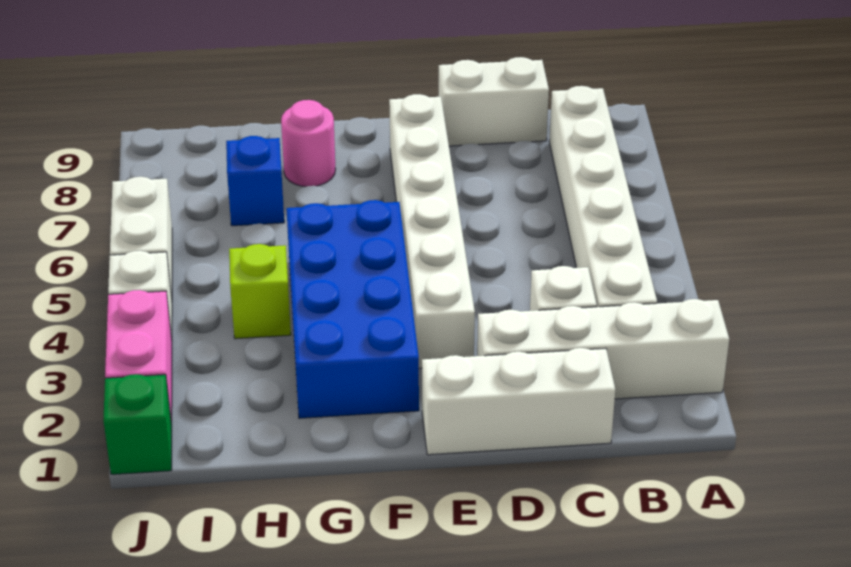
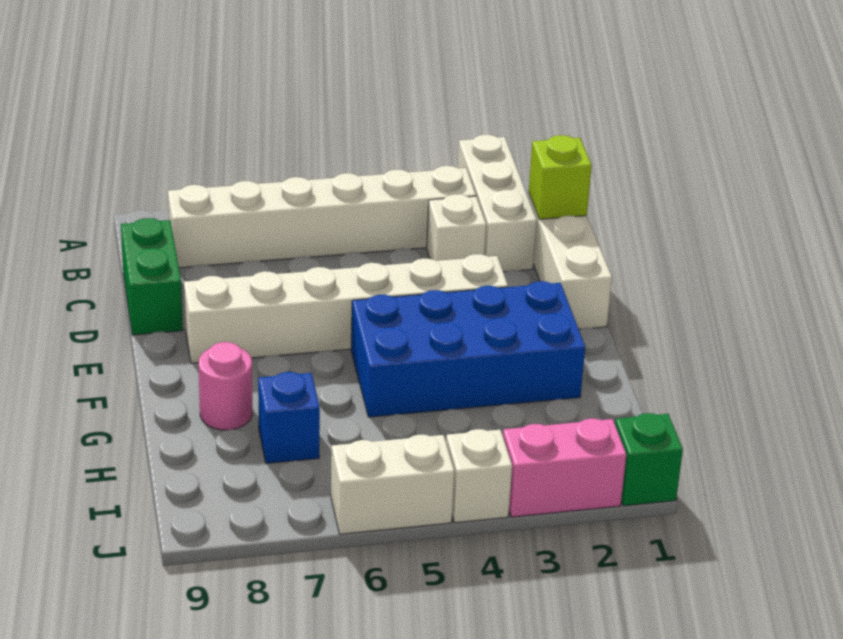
white 1x4 brick [477,299,729,399] -> white 1x3 brick [458,135,537,272]
white 1x2 brick [439,57,549,146] -> green 1x2 brick [121,218,183,335]
lime 1x1 brick [229,244,291,339] -> lime 1x1 brick moved to [529,135,592,219]

